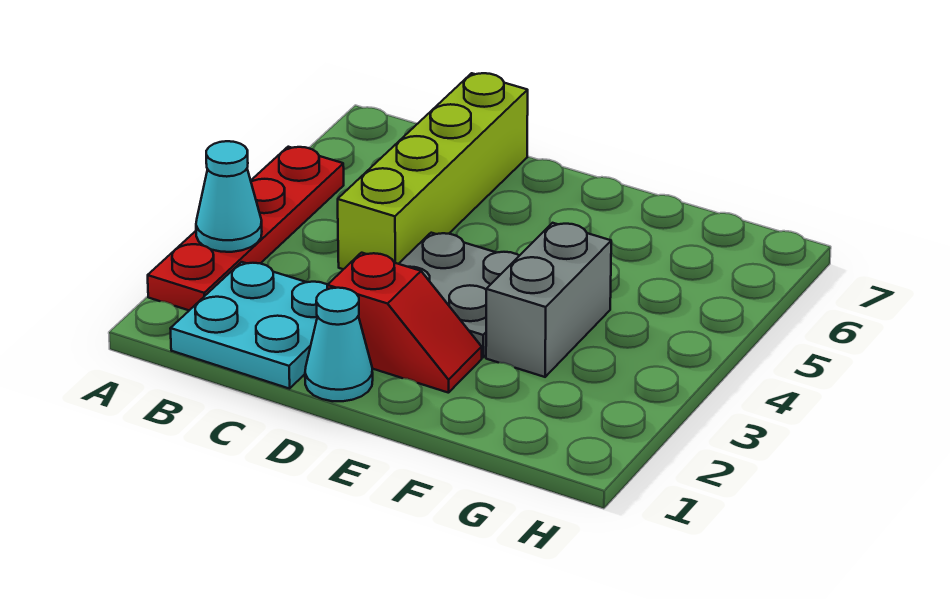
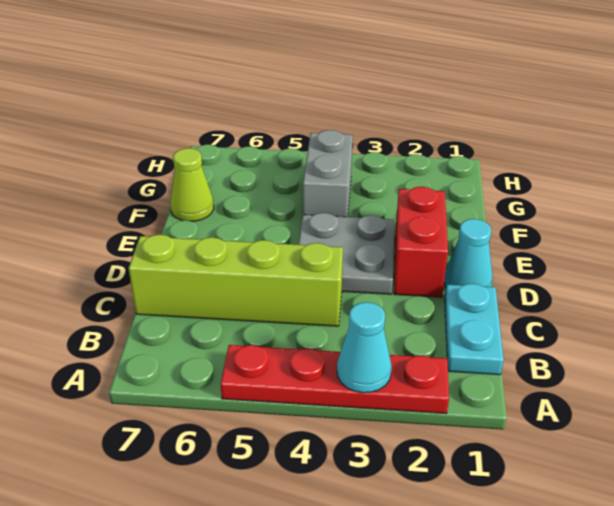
cyan 2x2 plate [170,262,327,389] -> cyan 1x2 plate [445,284,504,375]
red 1x2 slope [327,253,482,393] -> red 1x2 brick [394,187,448,297]
grey 1x2 brick [486,223,611,377] -> grey 1x2 brick turned to [303,130,353,217]
none -> lime 1x1 cone [170,148,214,221]

